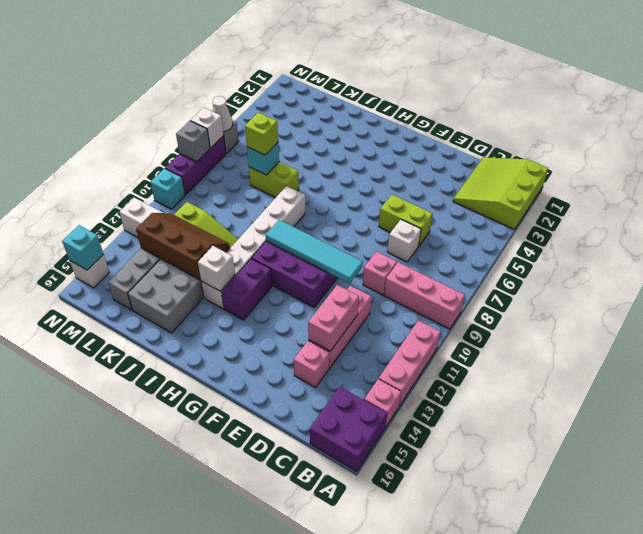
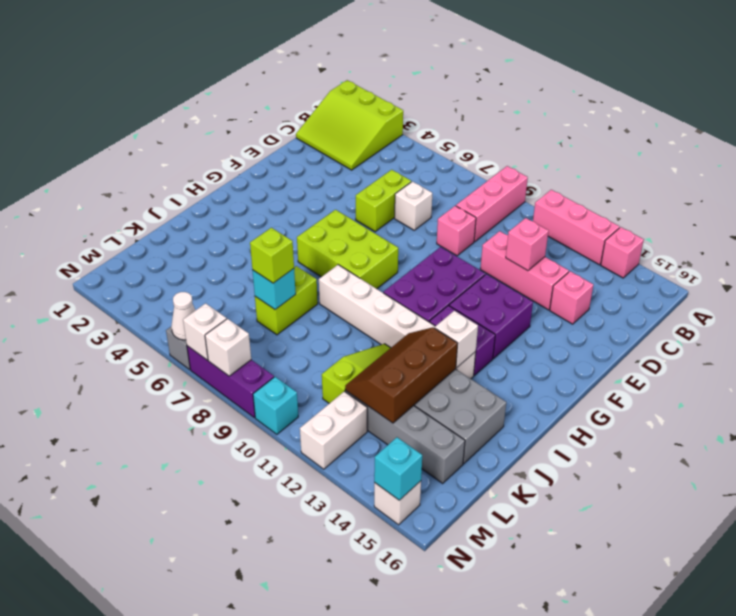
purple 2x2 brick [310,387,387,471] -> purple 2x2 brick moved to [449,274,533,358]
pink 1x2 brick [308,285,359,351] -> pink 1x1 brick [506,218,548,271]
cyan 1x4 tile [266,220,363,283] -> none
none -> lime 2x3 brick [297,210,398,289]
grey 1x1 brick [176,121,210,162] -> white 1x1 brick [205,319,251,376]

